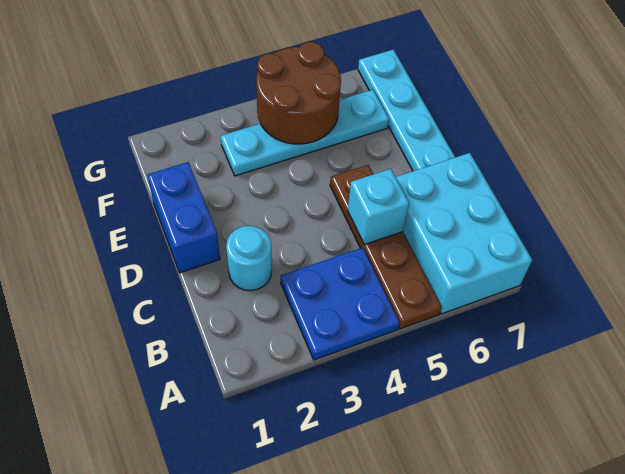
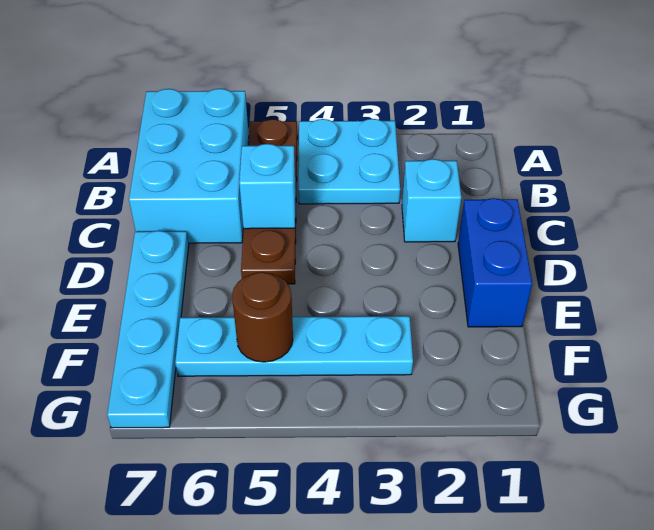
blue 2x2 plate [281,248,399,360] -> cyan 2x2 plate [298,119,400,204]
cyan 1x1 round brick [226,226,272,291] -> cyan 1x1 brick [402,159,461,242]
brown 2x2 round brick [256,42,341,144] -> brown 1x1 round brick [232,272,293,362]

